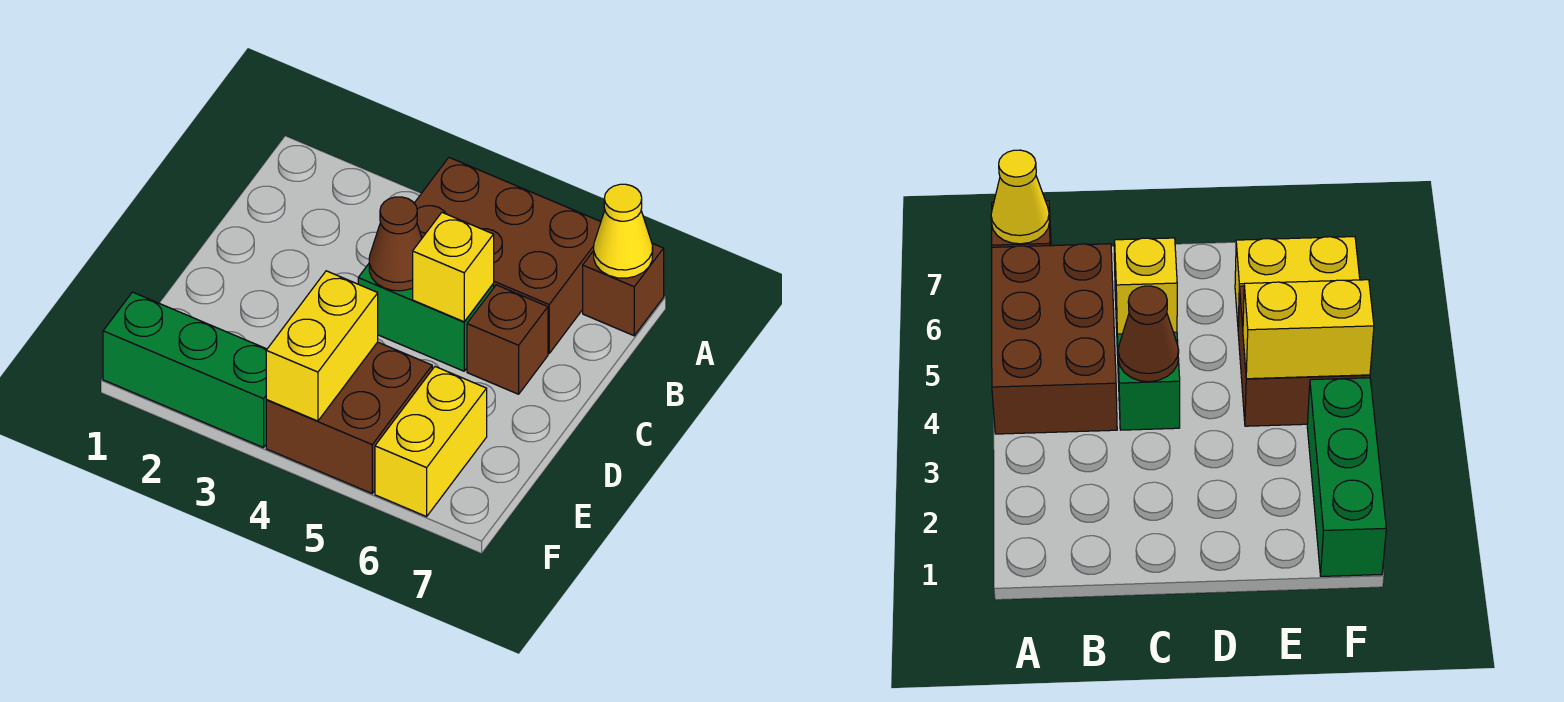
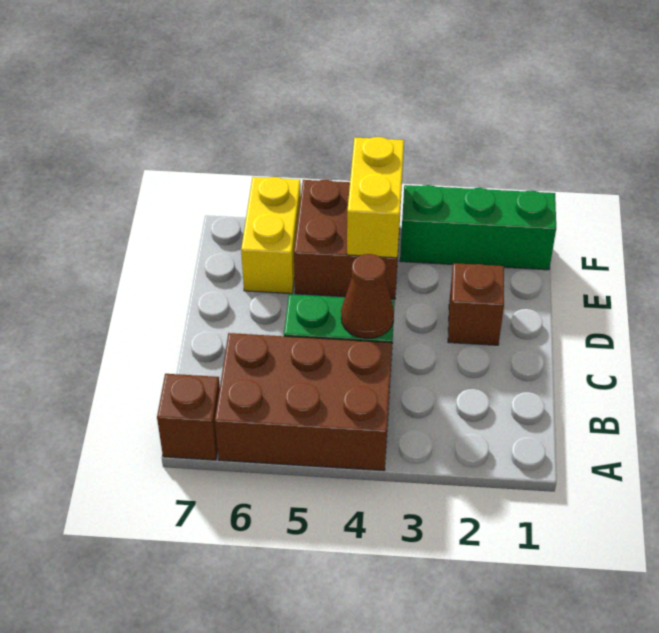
yellow 1x1 cone [594,184,653,278] -> none
yellow 1x1 brick [413,213,494,322] -> none
brown 1x1 brick [467,285,548,394] -> brown 1x1 brick moved to [448,263,504,345]

